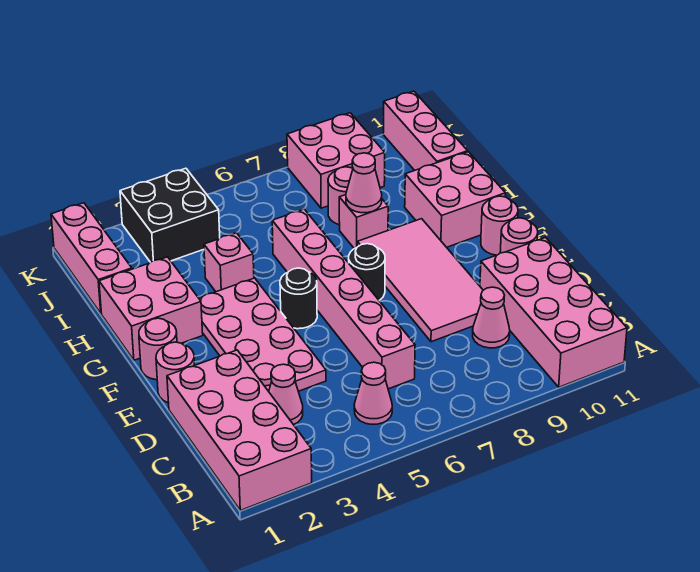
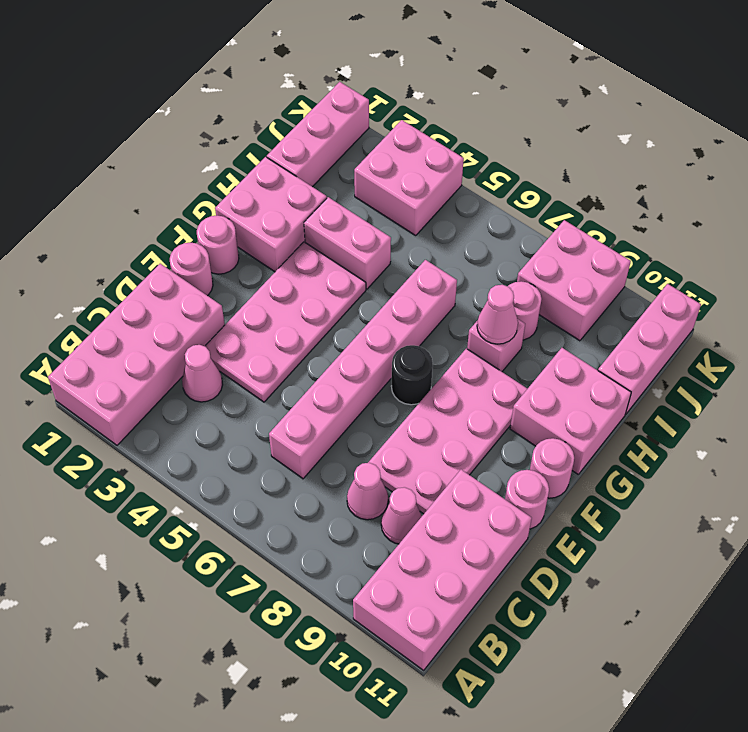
pink 1x1 cone [354,362,392,424] -> pink 1x1 cone moved to [347,463,388,520]
pink 2x4 tile [357,219,483,342] -> pink 2x4 plate [368,349,527,514]
black 1x1 round brick [280,268,317,329] -> none
pink 1x1 brick [204,233,254,292] -> pink 1x2 brick [304,197,391,289]
black 2x2 brick [120,168,220,262] -> pink 2x2 brick [354,120,464,236]

